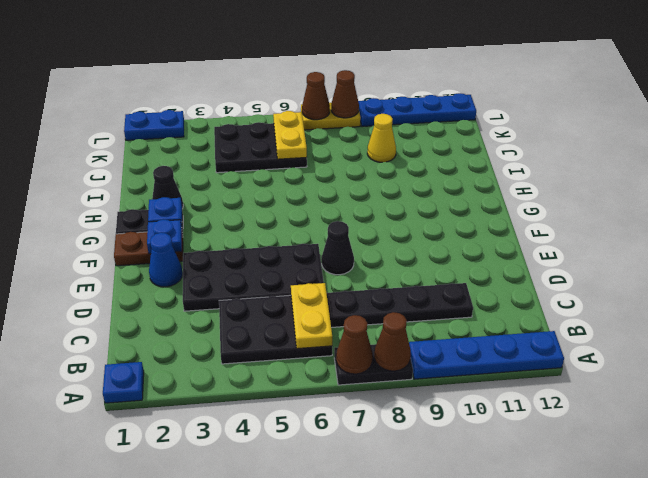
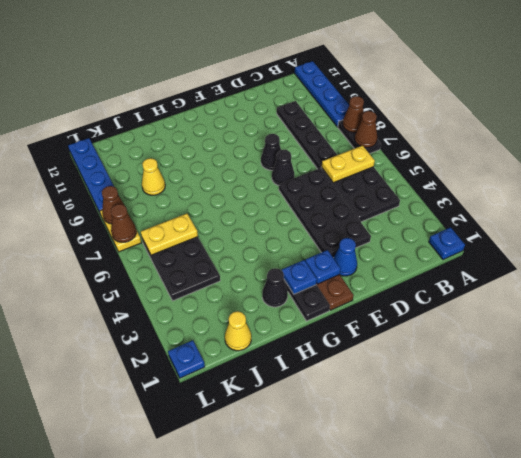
none -> black 1x1 cone [261,134,281,170]
none -> yellow 1x1 cone [225,311,251,351]
blue 1x2 plate [124,110,184,140] -> blue 1x1 plate [168,340,205,378]

